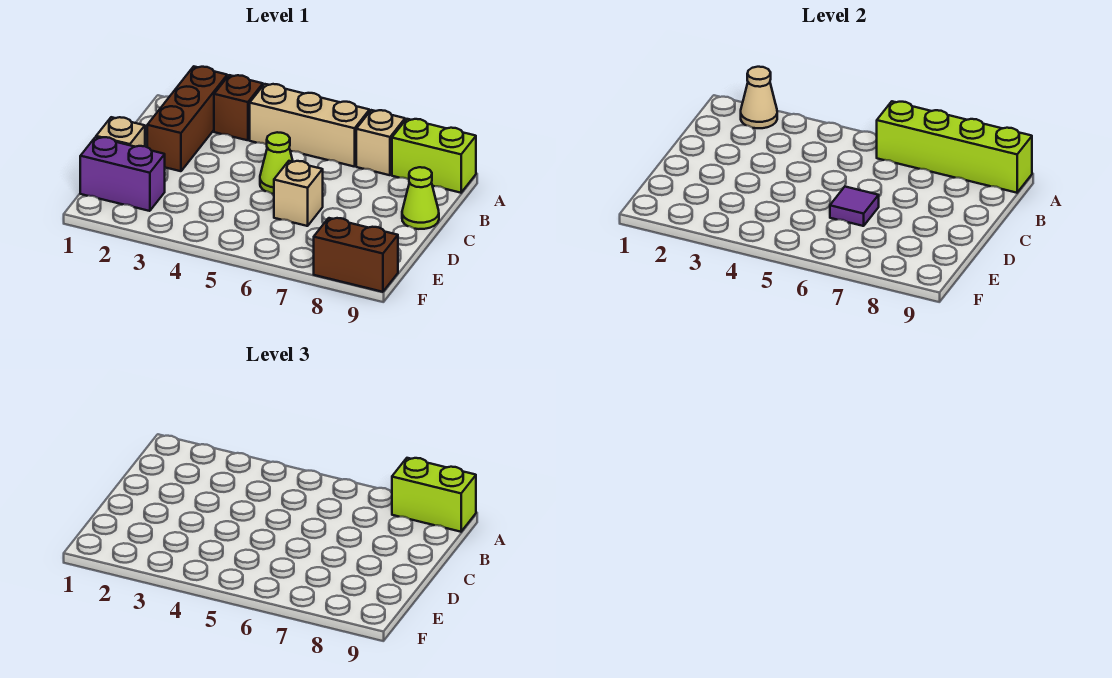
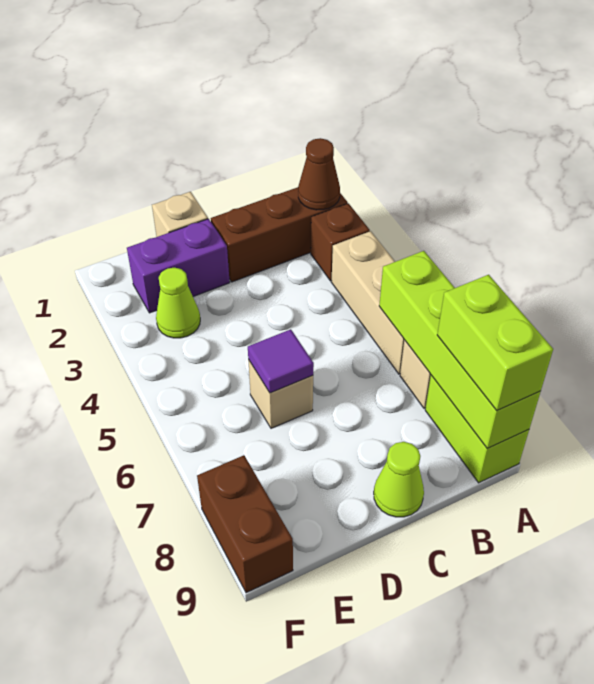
tan 1x1 cone [741,67,777,128] -> brown 1x1 cone [298,138,340,210]
lime 1x1 cone [260,132,293,194] -> lime 1x1 cone moved to [156,268,200,338]
purple 1x2 brick [80,137,165,211] -> purple 1x2 brick turned to [127,219,230,313]

